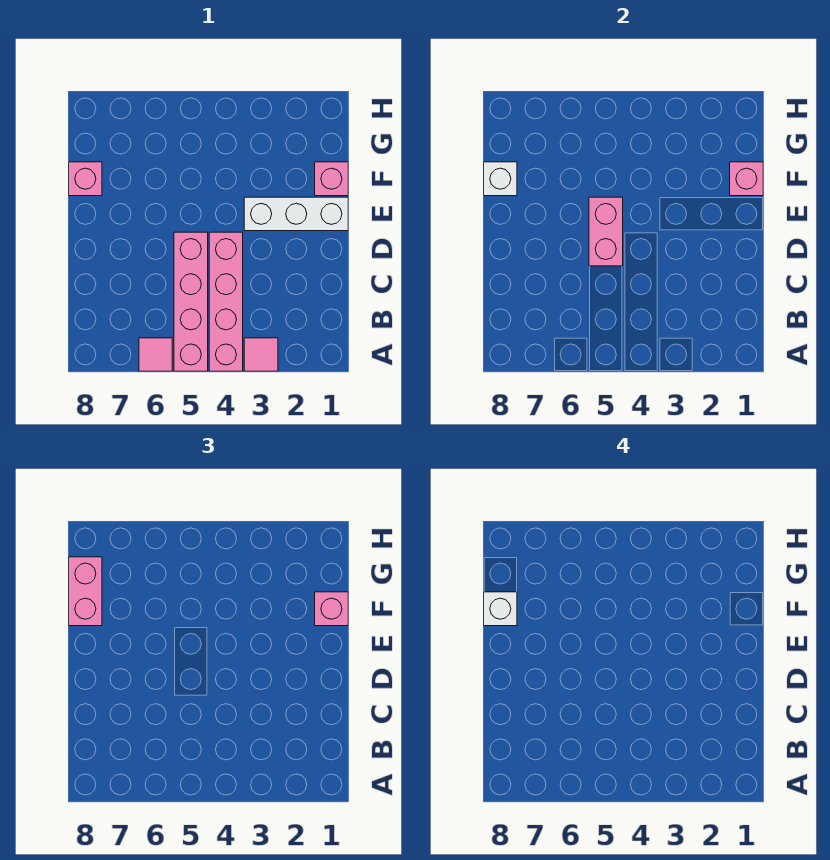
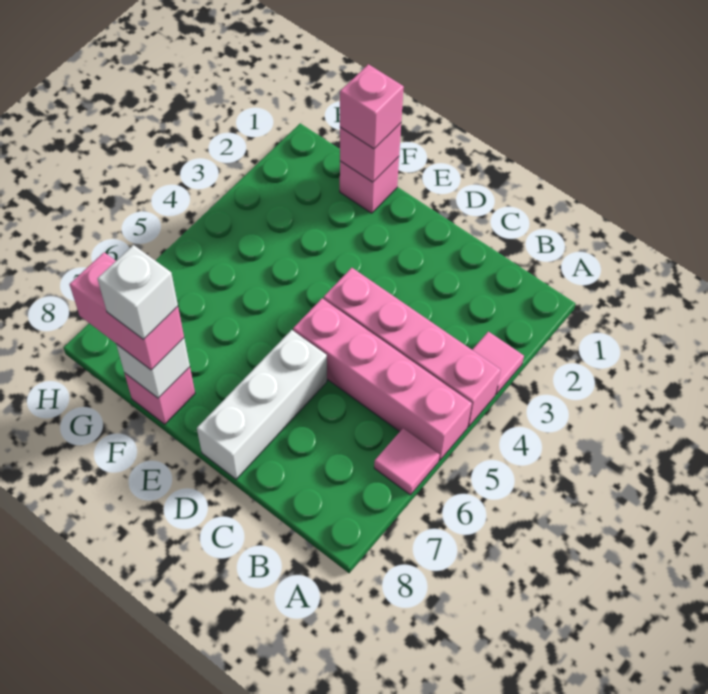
pink 1x2 brick [589,197,623,266] -> none
white 1x3 brick [244,197,348,231] -> white 1x3 brick moved to [197,330,327,479]

